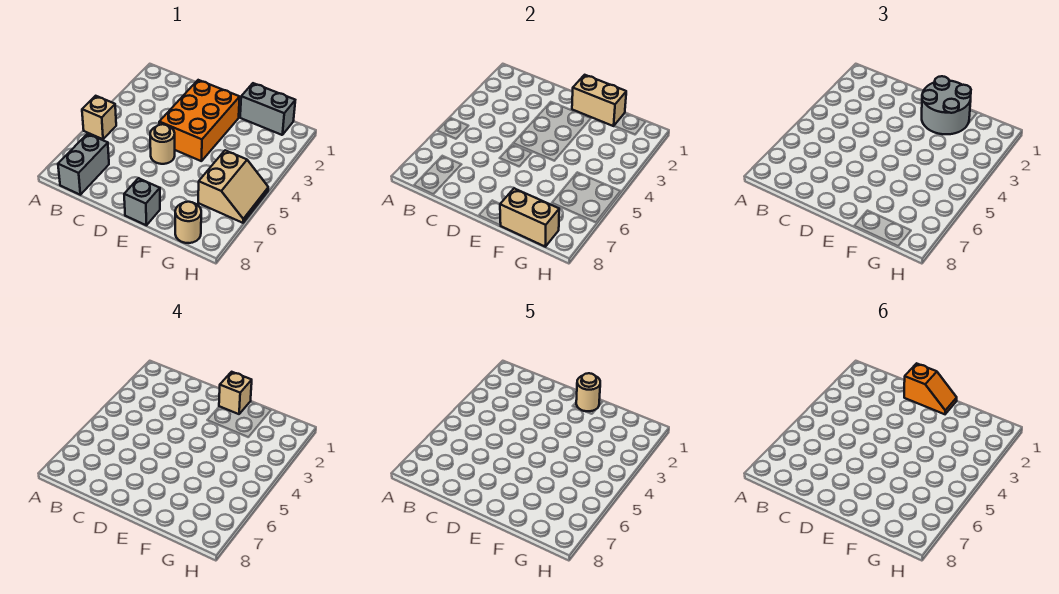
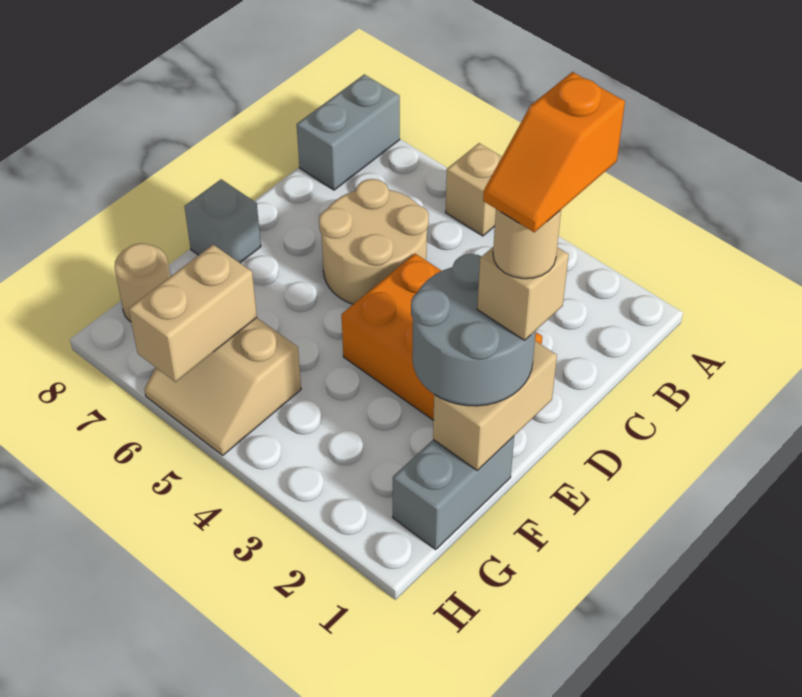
grey 1x2 brick [58,134,109,195] -> grey 1x2 brick turned to [297,74,400,190]
tan 1x1 round brick [150,124,175,164] -> tan 2x2 round brick [319,179,429,304]
tan 1x2 brick [500,188,559,247] -> tan 1x2 brick moved to [129,245,257,382]

